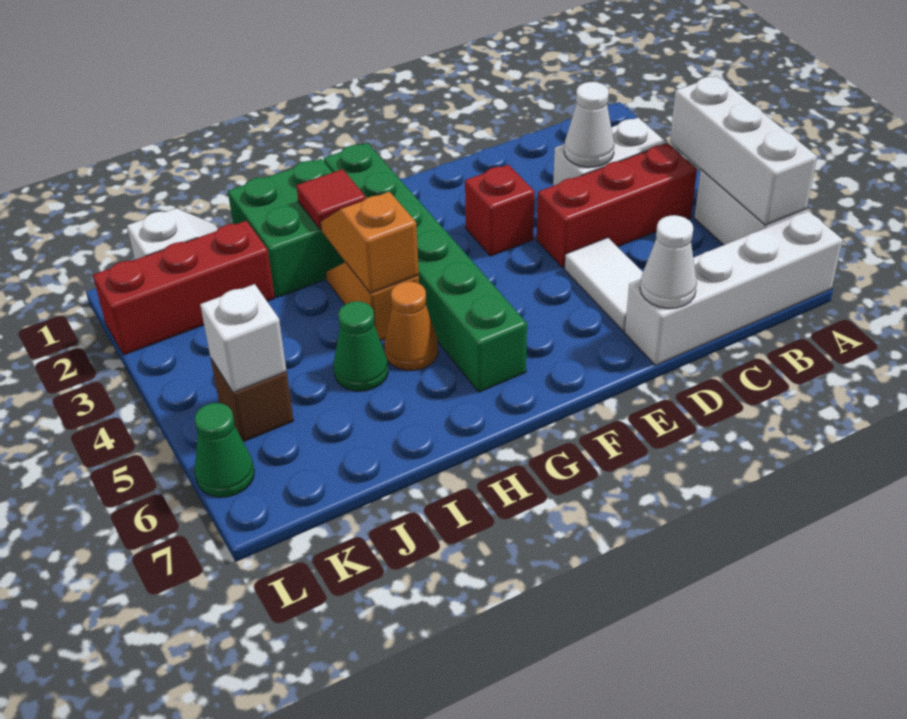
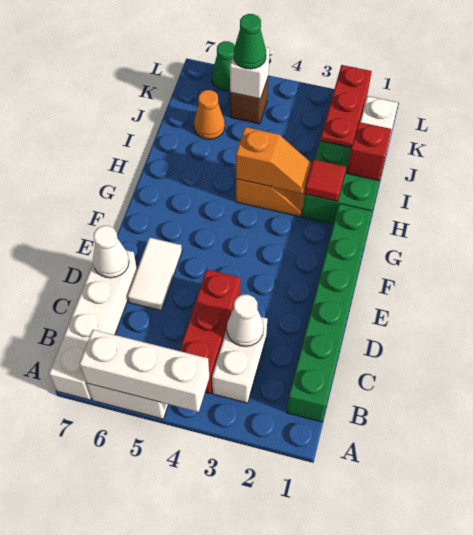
white 1x2 tile [565,238,643,331] -> white 1x2 tile turned to [127,237,182,310]
red 1x1 brick [465,165,534,256] -> red 1x1 brick moved to [347,122,392,181]
green 1x6 brick [324,143,527,392] -> green 1x6 brick turned to [287,204,372,422]
orange 1x1 cone [385,282,438,370] -> orange 1x1 cone moved to [194,90,225,139]
green 1x1 cone [334,301,388,391] -> green 1x1 cone moved to [234,14,266,69]

